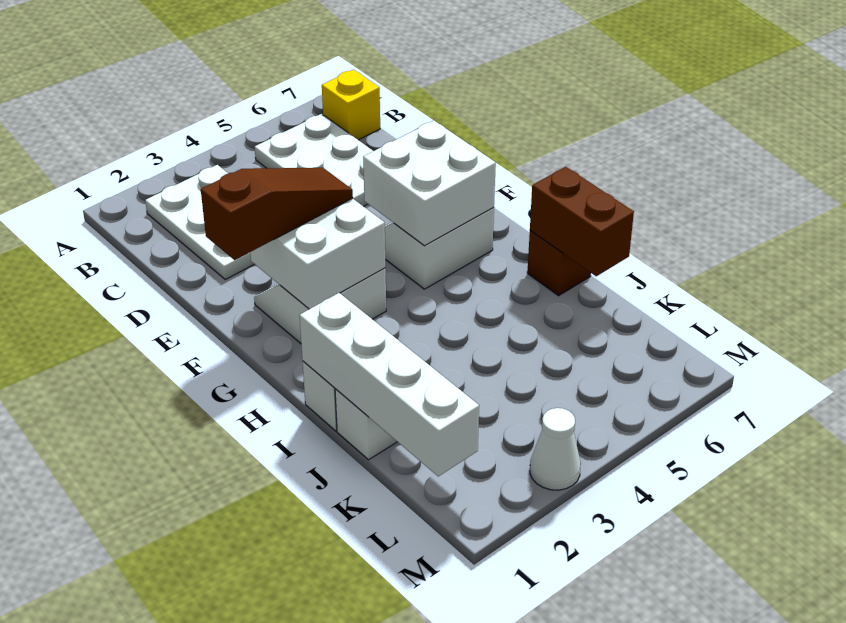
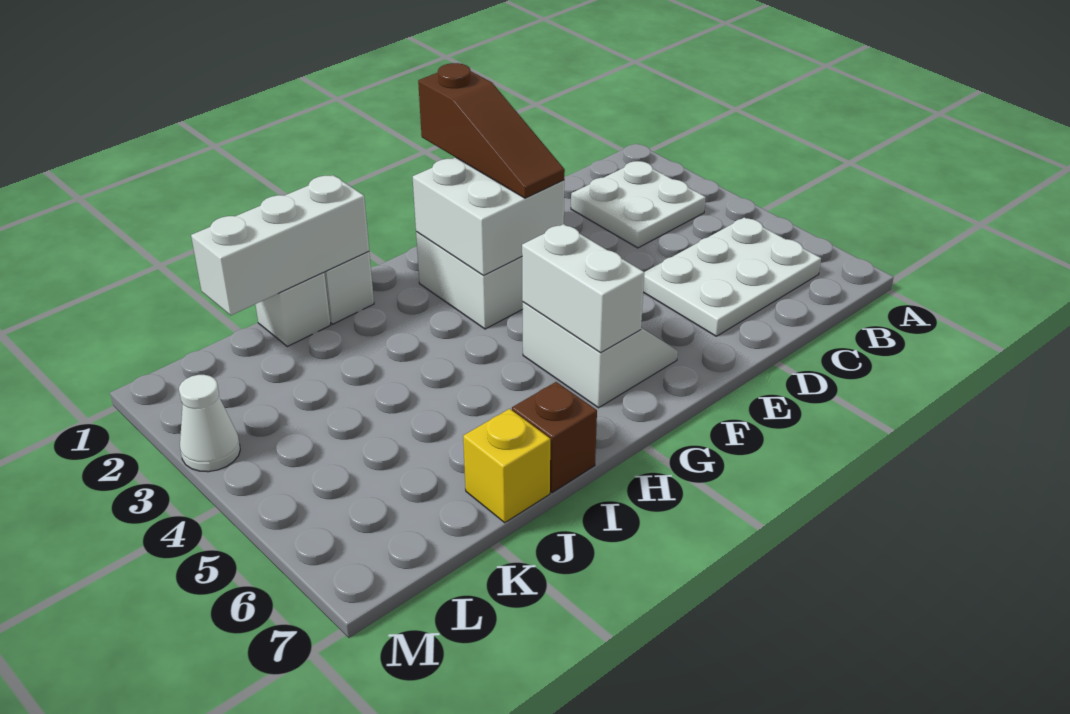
white 2x3 plate [145,165,254,280] -> white 2x2 plate [571,161,706,248]
yellow 1x1 brick [322,70,380,140] -> yellow 1x1 brick moved to [463,409,550,523]
white 2x2 brick [363,120,496,246] -> white 1x2 brick [522,224,644,353]
white 1x4 brick [299,293,479,476] -> white 1x3 brick [191,175,369,315]
brown 1x2 brick [530,167,634,276] -> none

